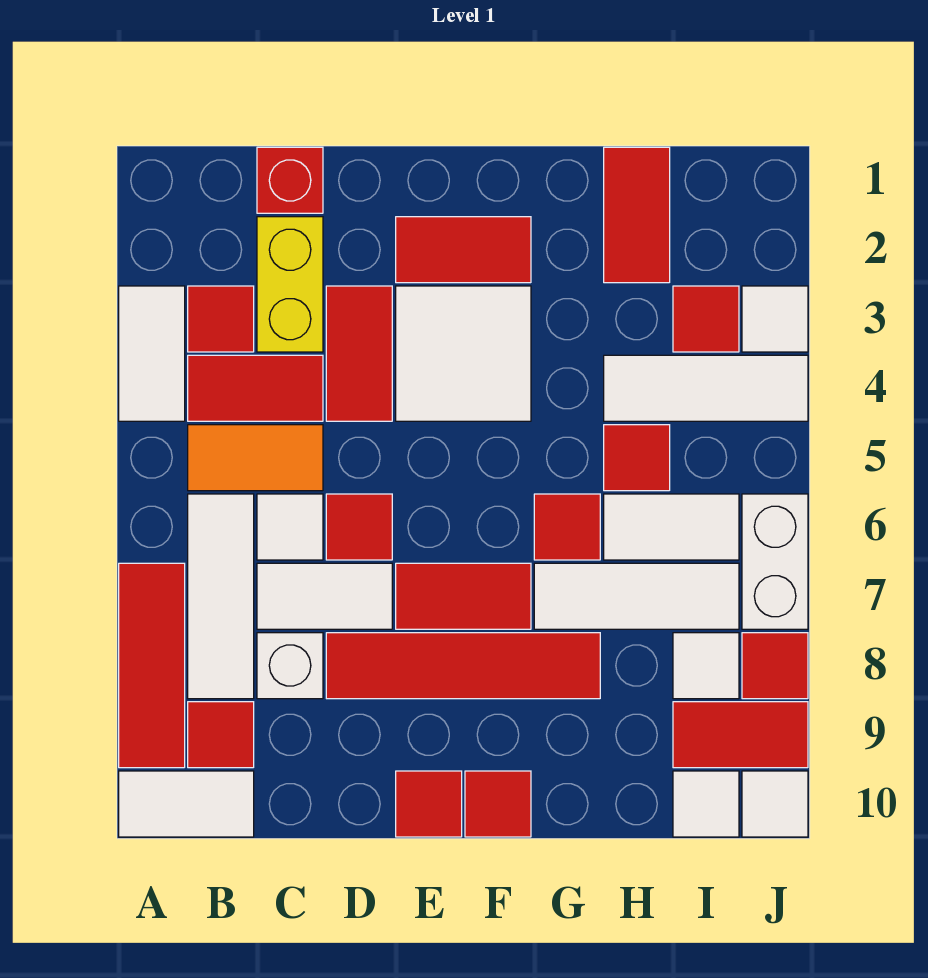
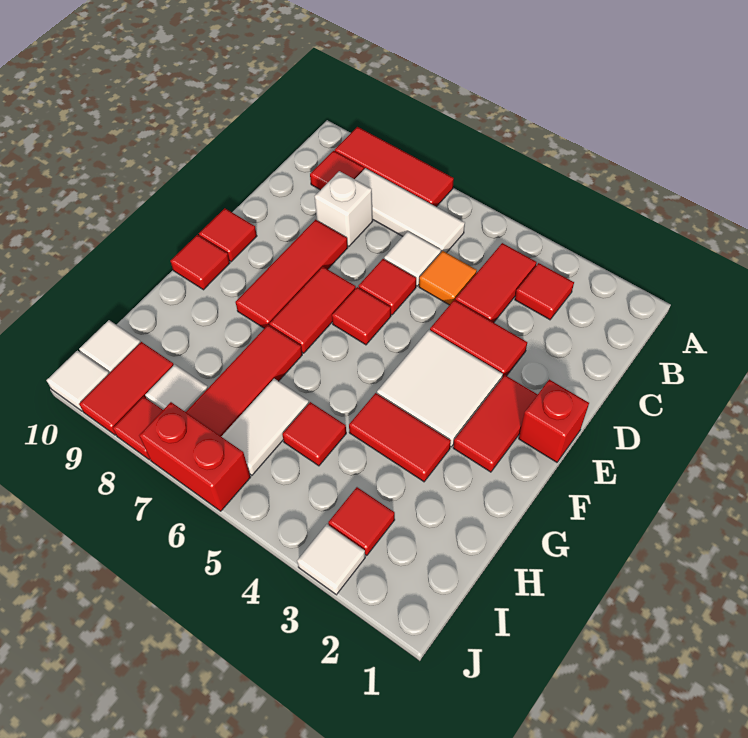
white 1x2 tile [119,286,185,421] -> none
white 1x2 tile [119,771,254,837] -> none
orange 1x2 tile [188,425,323,491] -> orange 1x1 tile [419,251,477,305]
red 1x1 brick [257,147,323,213] -> red 1x1 brick moved to [519,380,589,462]
yellow 1x2 brick [257,217,323,352] -> none
white 1x2 tile [257,563,392,629] -> none
red 1x4 tile [326,633,600,699] -> red 1x3 tile [235,220,348,328]
red 1x1 tile [534,494,600,560] -> red 1x1 tile moved to [332,287,391,345]
white 1x3 tile [534,563,739,629] -> red 1x3 tile [186,325,302,436]
red 1x2 tile [604,147,670,283] -> red 1x2 tile moved to [349,393,451,482]
white 1x3 tile [604,355,808,421] -> none
white 1x2 brick [742,494,808,629] -> red 1x2 brick [139,402,250,511]

